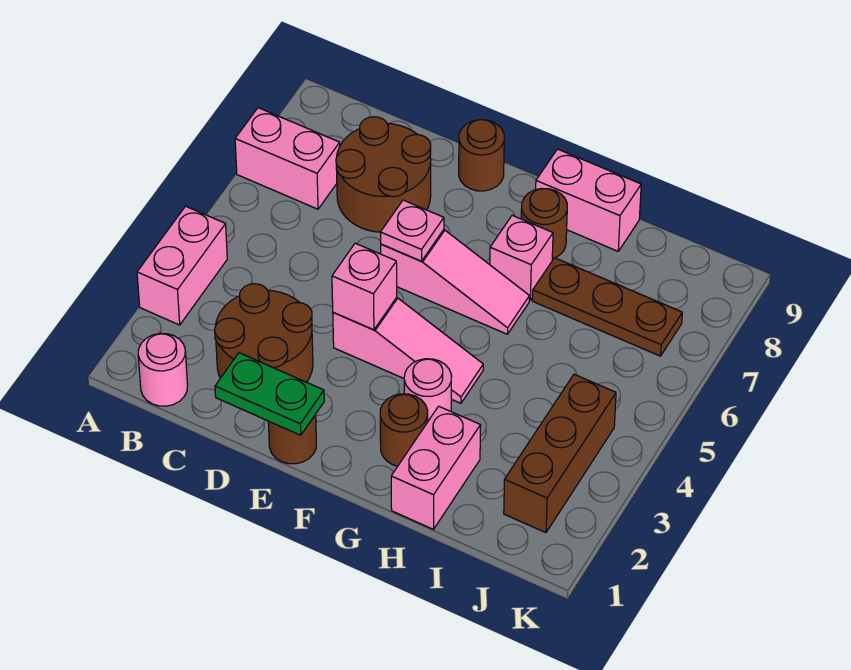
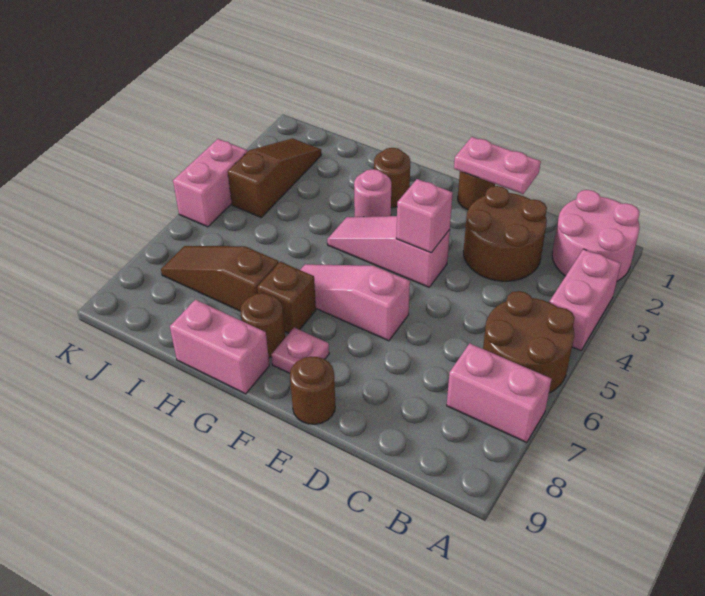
pink 1x1 round brick [138,333,188,406] -> pink 2x2 round brick [552,190,640,281]
brown 2x2 round brick [336,117,431,232] -> brown 2x2 round brick moved to [483,291,575,393]
green 1x2 plate [215,353,324,435] -> pink 1x2 plate [454,137,541,194]
pink 1x1 plate [380,200,444,261] -> pink 1x1 plate moved to [271,328,329,373]
pink 1x1 brick [489,215,553,300] -> brown 1x1 brick [257,262,316,333]
pink 1x2 brick [391,406,481,529] -> pink 1x2 brick moved to [173,139,247,227]
brown 1x3 plate [532,258,682,356] -> brown 1x3 slope [161,246,279,311]
brown 1x3 brick [504,374,616,533] -> brown 1x3 slope [228,138,321,217]

